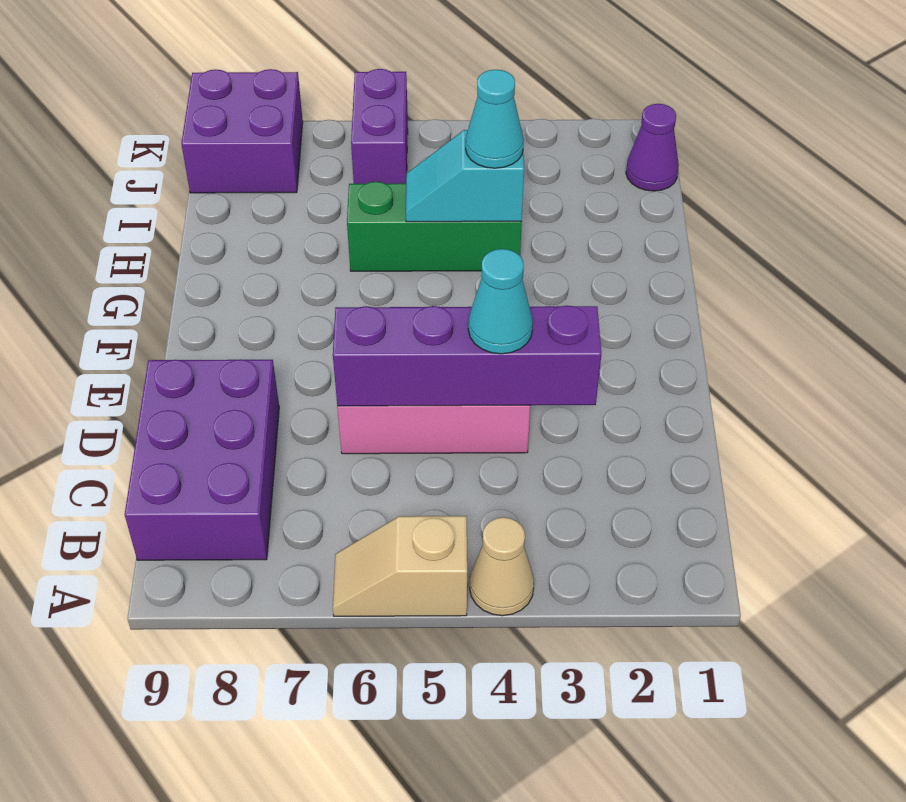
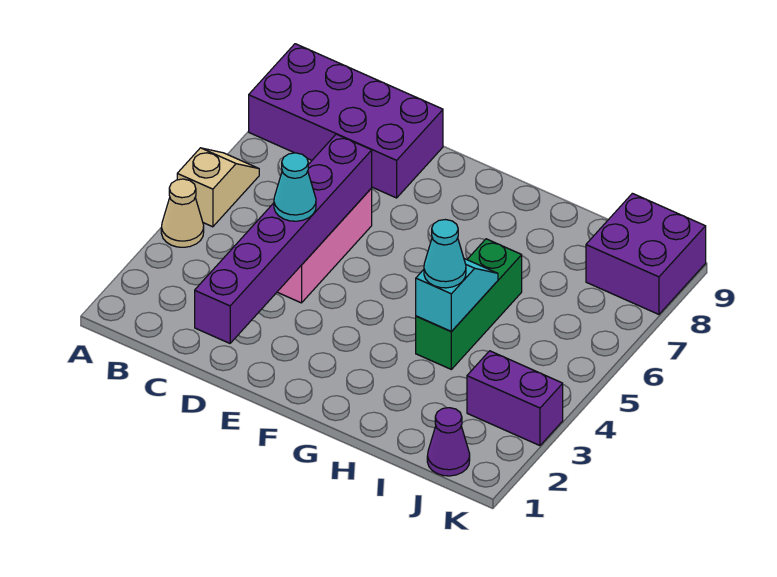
purple 2x3 brick [125,359,279,560] -> purple 2x4 brick [249,44,443,198]
purple 1x4 brick [333,305,601,406] -> purple 1x6 brick [195,134,372,343]
purple 1x2 brick [351,69,408,184] -> purple 1x2 brick moved to [467,351,563,446]

